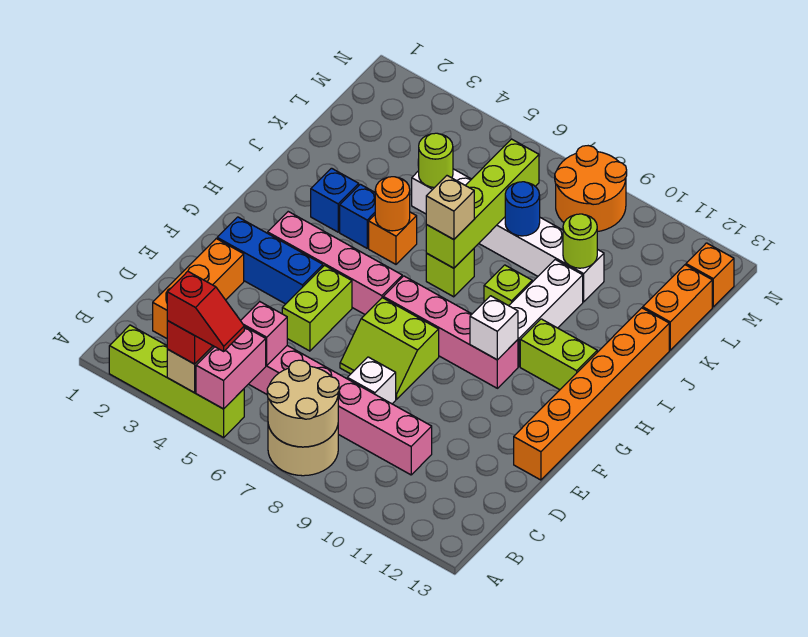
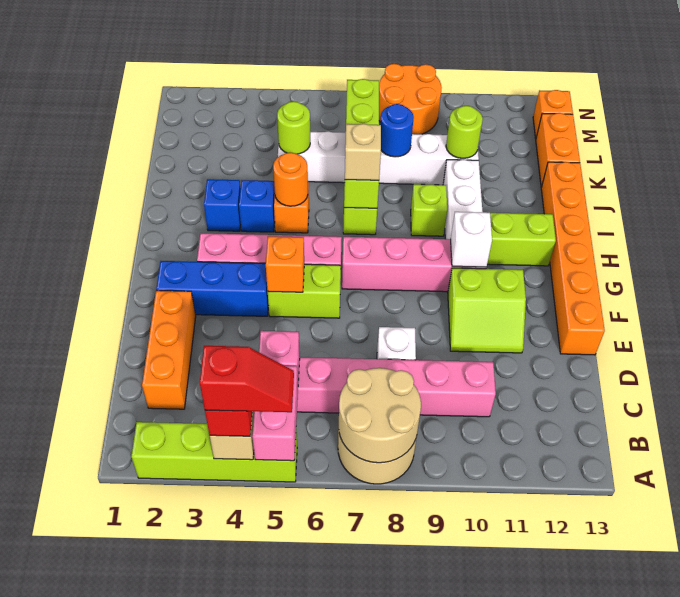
lime 1x2 brick [282,265,352,351] -> lime 1x2 brick turned to [268,264,341,318]
lime 2x2 slope [340,298,439,399] -> lime 2x2 slope moved to [448,268,526,353]
none -> orange 1x1 brick [266,236,304,292]

